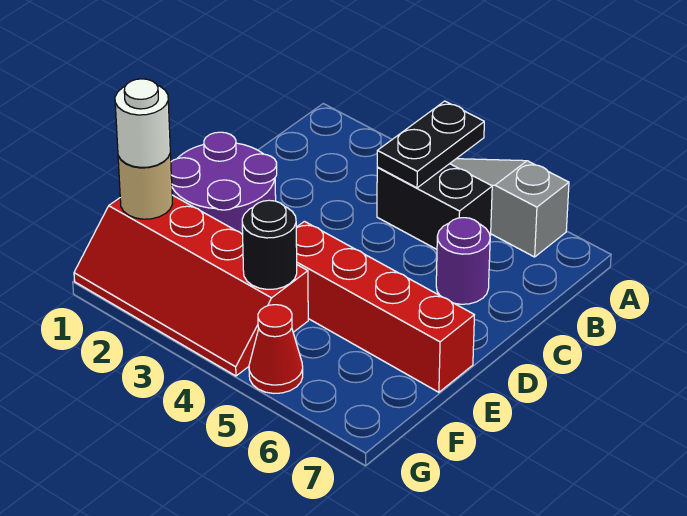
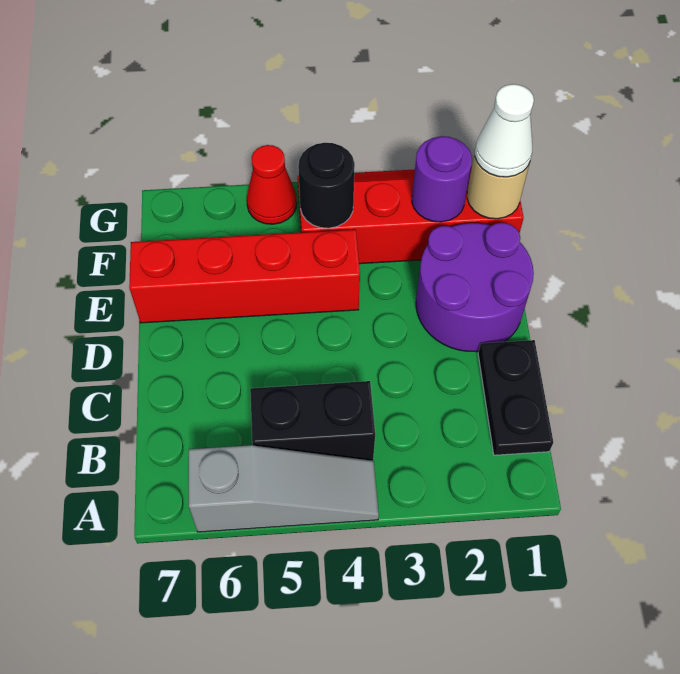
black 1x2 plate [377,101,484,188] -> black 1x2 plate moved to [478,340,554,455]
purple 1x1 round brick [436,218,490,304] -> purple 1x1 round brick moved to [412,136,472,222]
white 1x1 round brick [115,79,170,167] -> white 1x1 cone [475,84,534,177]

